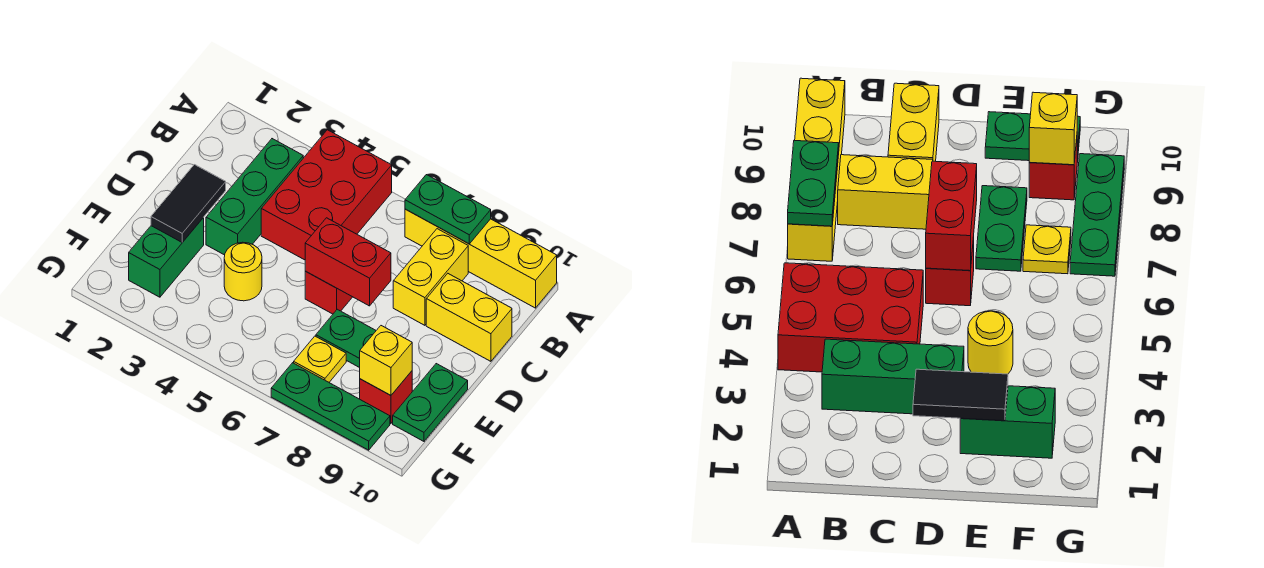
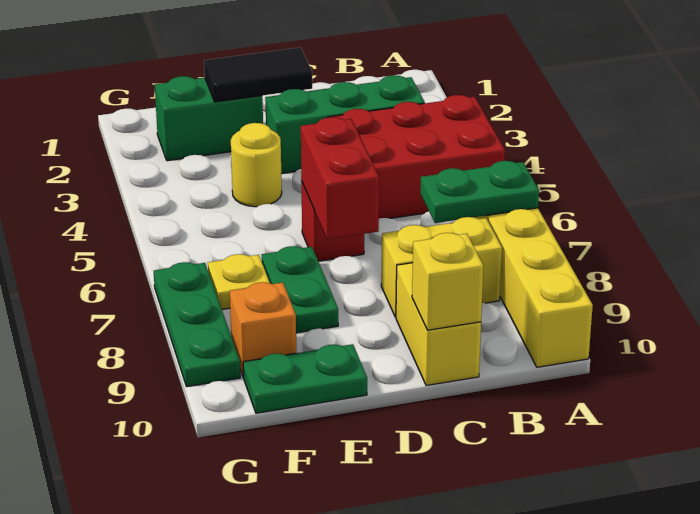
green 1x2 plate [405,175,491,244] -> green 1x2 plate turned to [420,161,539,223]
red 1x1 brick [360,371,412,423] -> orange 1x1 brick [230,282,296,378]
yellow 1x1 brick [360,326,412,395] -> yellow 1x1 brick moved to [412,233,483,330]

